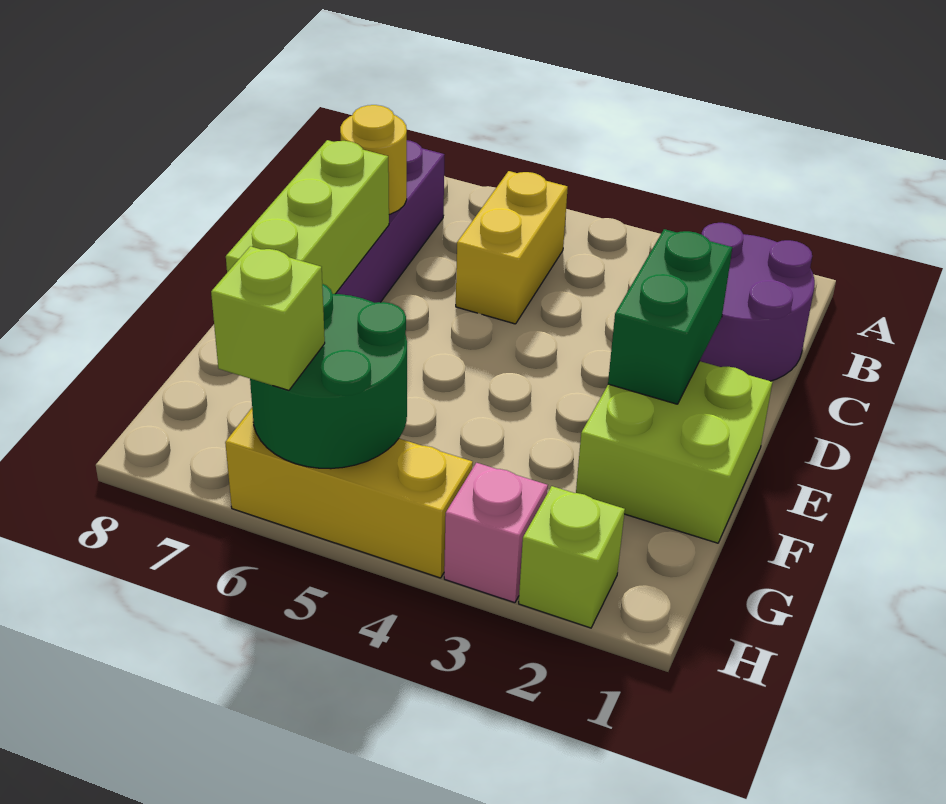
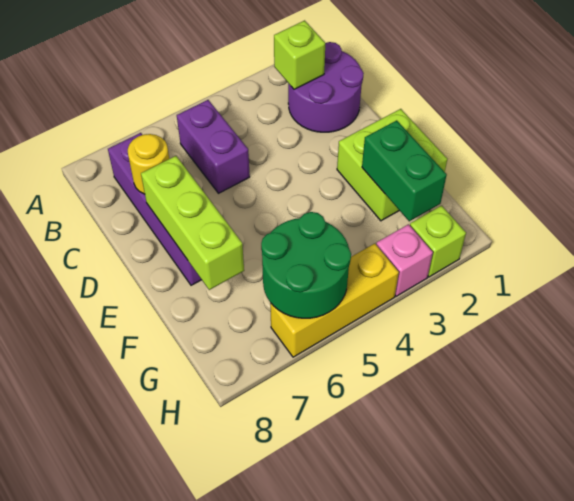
yellow 1x2 brick [456,171,568,324] -> purple 1x2 brick [177,100,250,193]
green 1x2 brick [608,229,732,404] -> green 1x2 brick moved to [362,120,447,221]
lime 1x1 brick [211,246,325,390] -> lime 1x1 brick moved to [274,20,325,89]

